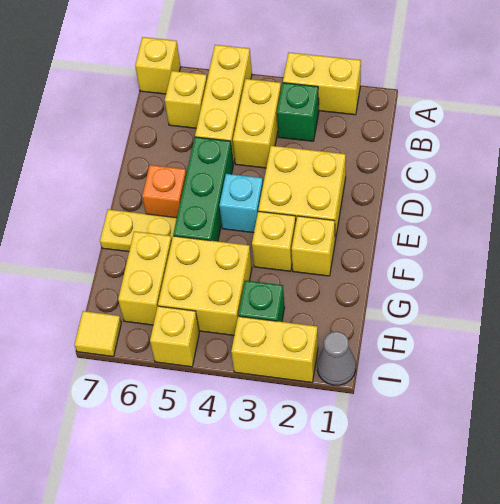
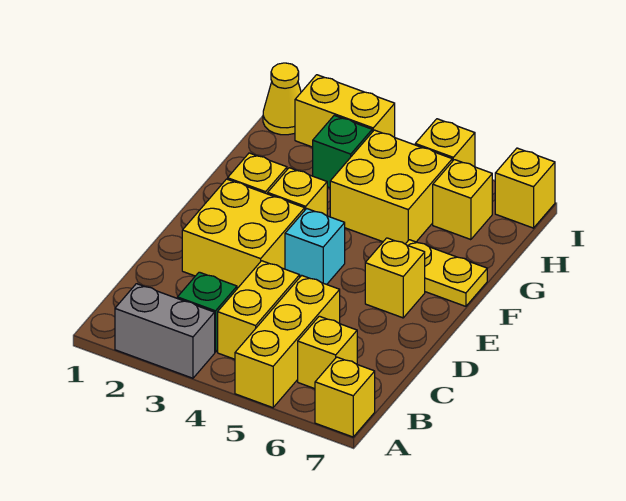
yellow 1x2 brick [283,53,361,115] -> grey 1x2 brick [115,284,215,378]
green 1x3 brick [173,137,233,241] -> none
orange 1x1 brick [142,165,186,218] -> yellow 1x1 brick [365,238,425,318]
yellow 1x2 brick [118,231,172,325] -> yellow 1x1 brick [433,160,492,240]
grey 1x1 cone [317,332,356,385] -> yellow 1x1 cone [263,63,301,135]
yellow 1x1 tile [74,311,121,357] -> yellow 1x1 brick [495,148,555,228]

